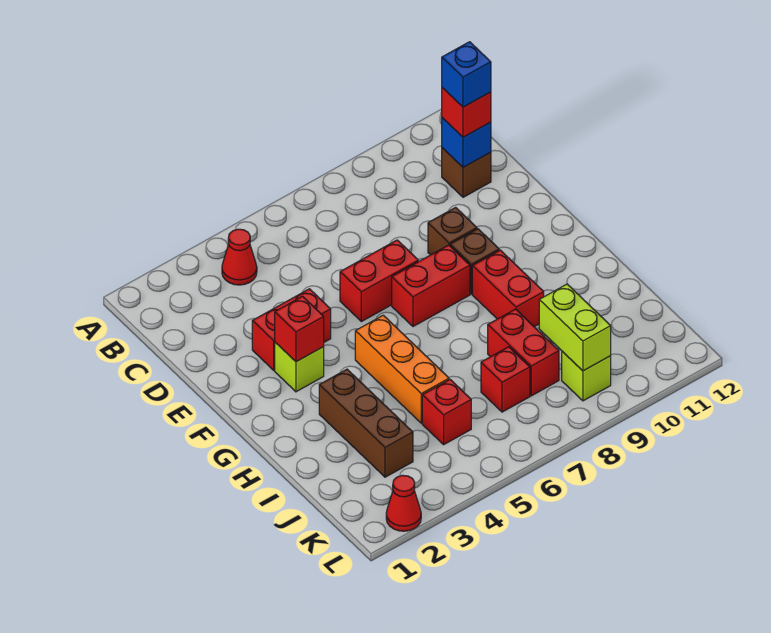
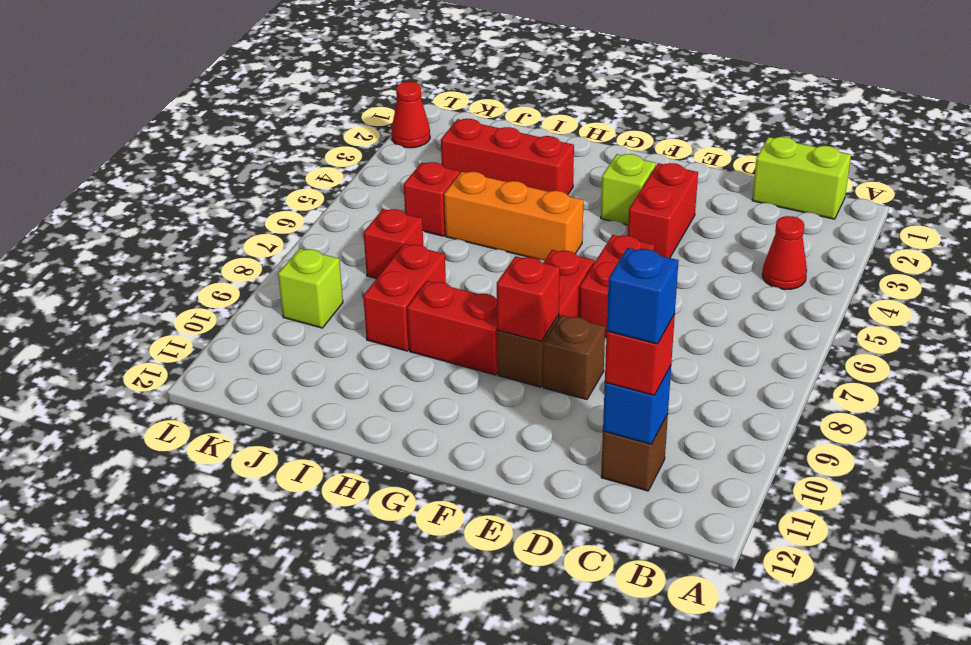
red 1x1 brick [275,296,324,362] -> red 1x1 brick moved to [497,256,560,341]
brown 1x3 brick [319,369,413,477] -> red 1x3 brick [441,119,574,195]
red 1x2 brick [488,309,559,396] -> red 1x2 brick turned to [363,244,446,351]
lime 1x2 brick [539,284,611,371] -> lime 1x2 brick moved to [752,137,851,219]

